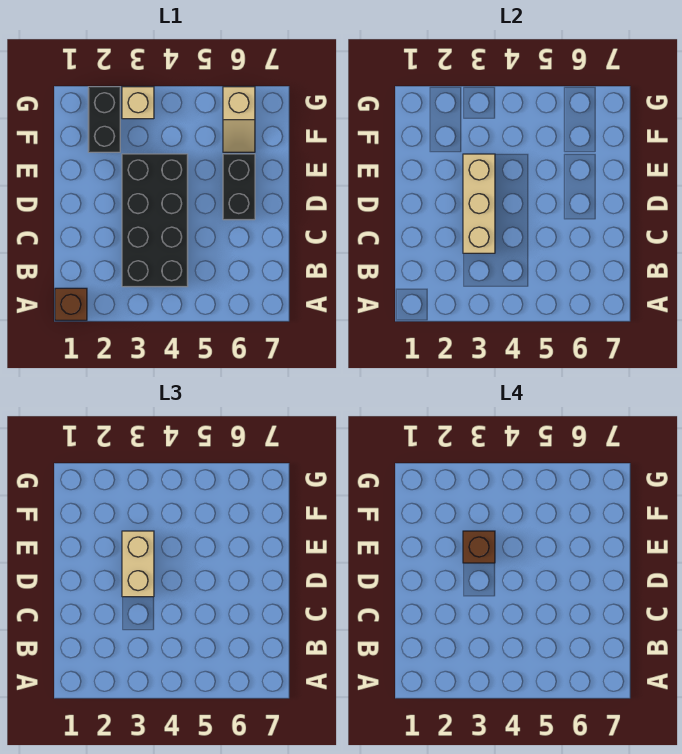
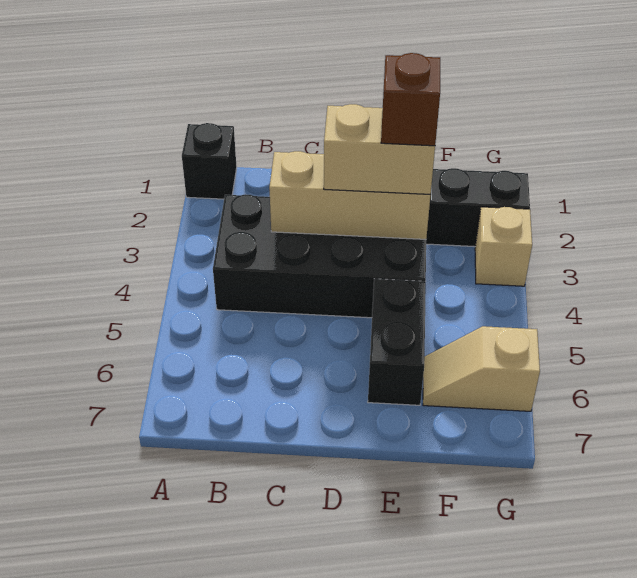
brown 1x1 brick [55,288,87,320] -> black 1x1 brick [182,123,237,199]
black 1x2 brick [223,154,255,220] -> black 1x2 brick turned to [368,279,426,405]

